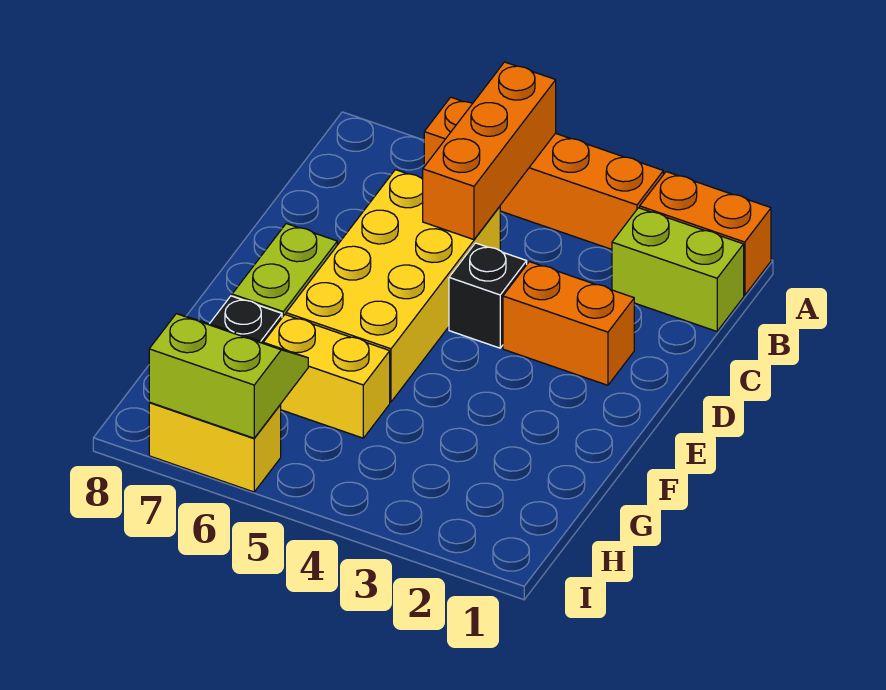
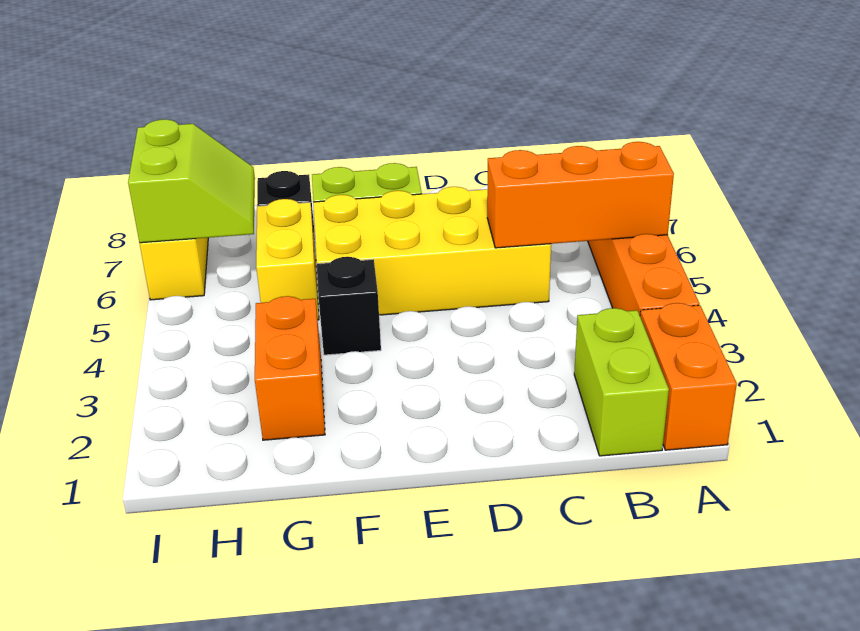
orange 1x2 brick [503,262,634,385] -> orange 1x2 brick moved to [255,296,325,440]
black 1x1 brick [449,243,527,348] -> black 1x1 brick moved to [317,257,381,355]

